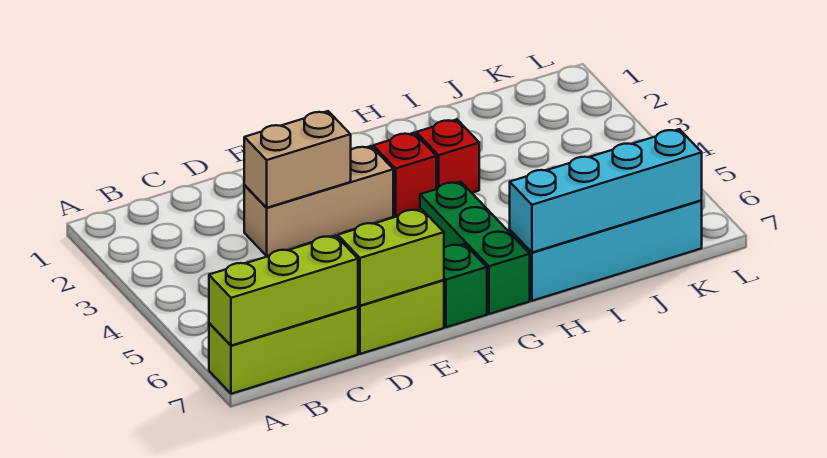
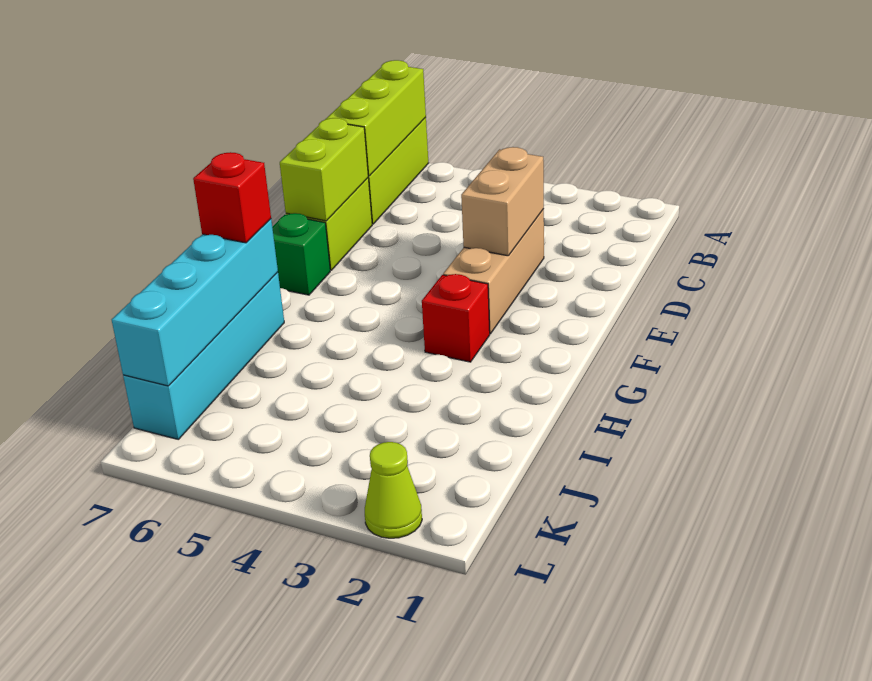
green 1x3 brick [420,182,530,314] -> none
red 1x1 brick [416,119,479,193] -> red 1x1 brick moved to [193,152,271,243]
none -> lime 1x1 cone [365,442,422,538]

